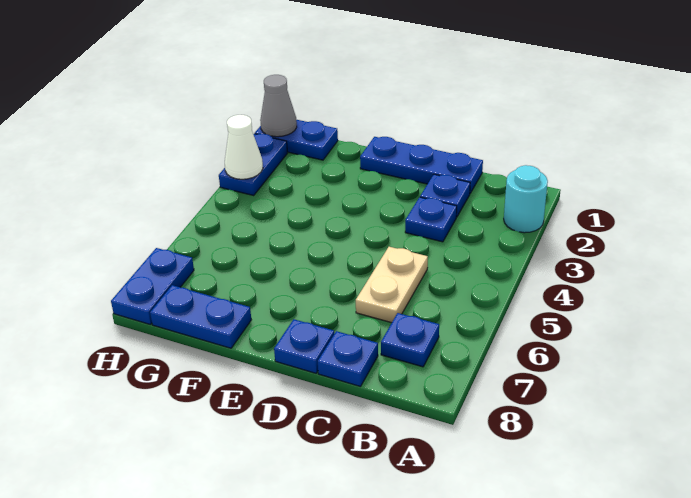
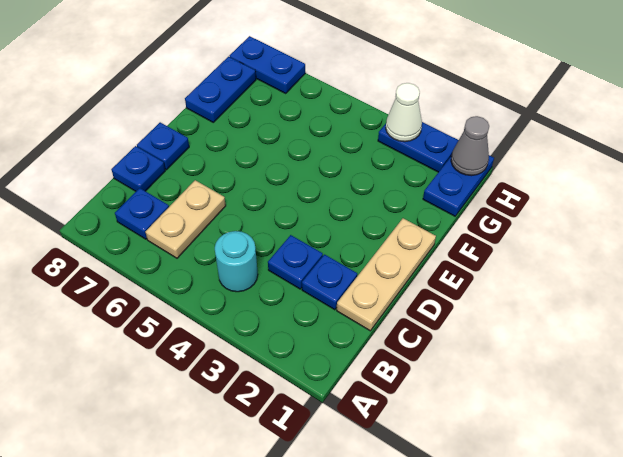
cyan 1x1 round brick [504,165,548,233] -> cyan 1x1 round brick moved to [215,231,258,292]
blue 1x3 plate [360,137,483,193] -> tan 1x3 plate [337,218,436,331]
tan 1x2 plate [356,247,428,323] -> tan 1x2 plate turned to [145,180,226,258]

